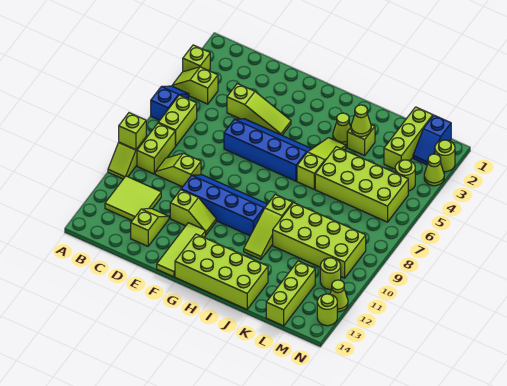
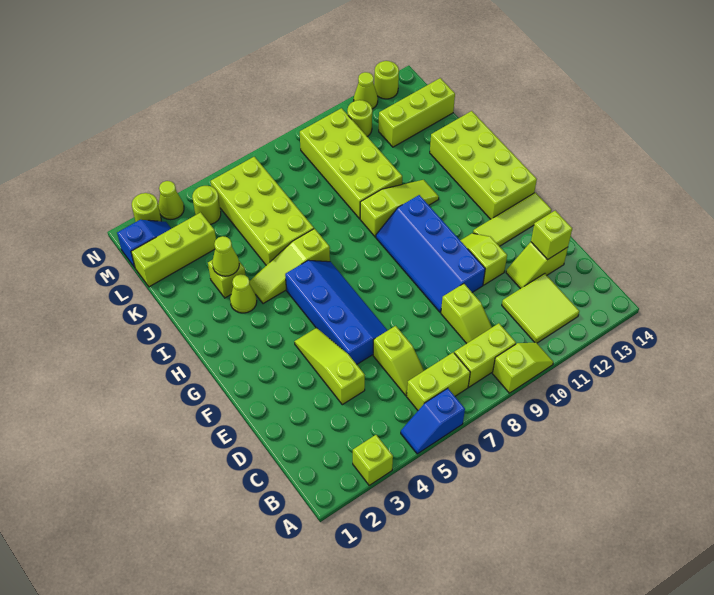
lime 1x2 slope [172,67,218,104] -> lime 1x2 slope moved to [373,326,424,396]
lime 1x1 brick [119,113,146,149] -> lime 1x1 brick moved to [531,211,572,260]
blue 2x4 slope [224,119,311,181] -> blue 2x4 slope turned to [285,260,388,364]

